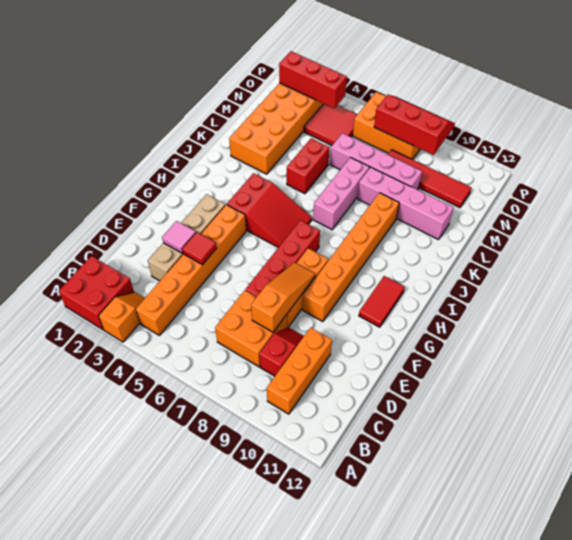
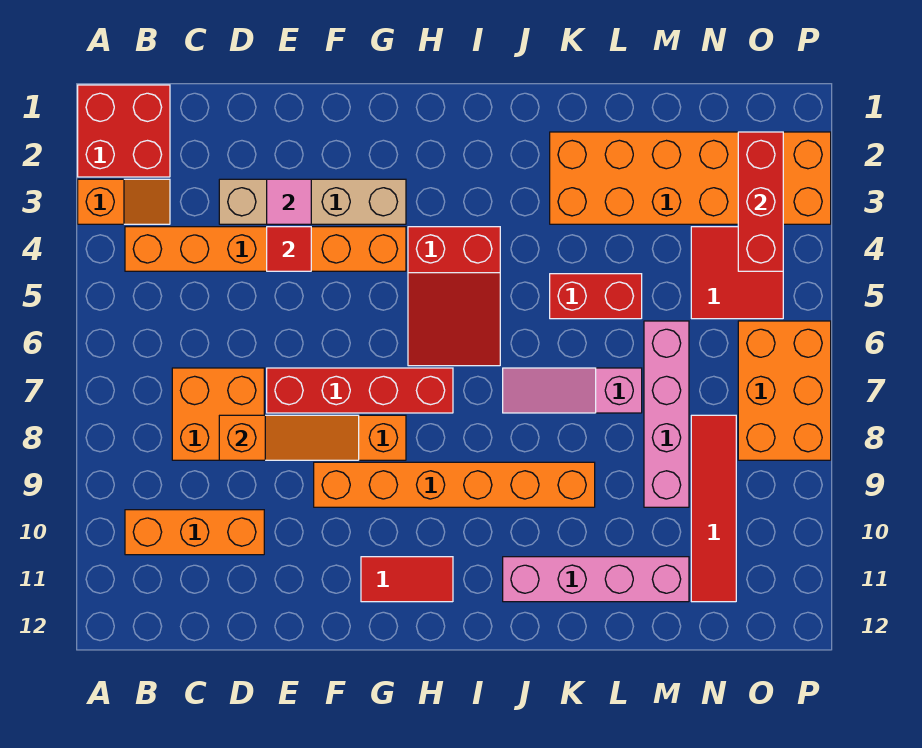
red 1x2 slope [259,327,304,376] -> none
pink 1x3 brick [313,157,369,230] -> pink 1x3 slope [503,368,642,413]
pink 1x4 brick [357,167,454,240] -> pink 1x4 brick turned to [503,557,689,602]
red 2x3 slope [374,95,455,155] -> none

